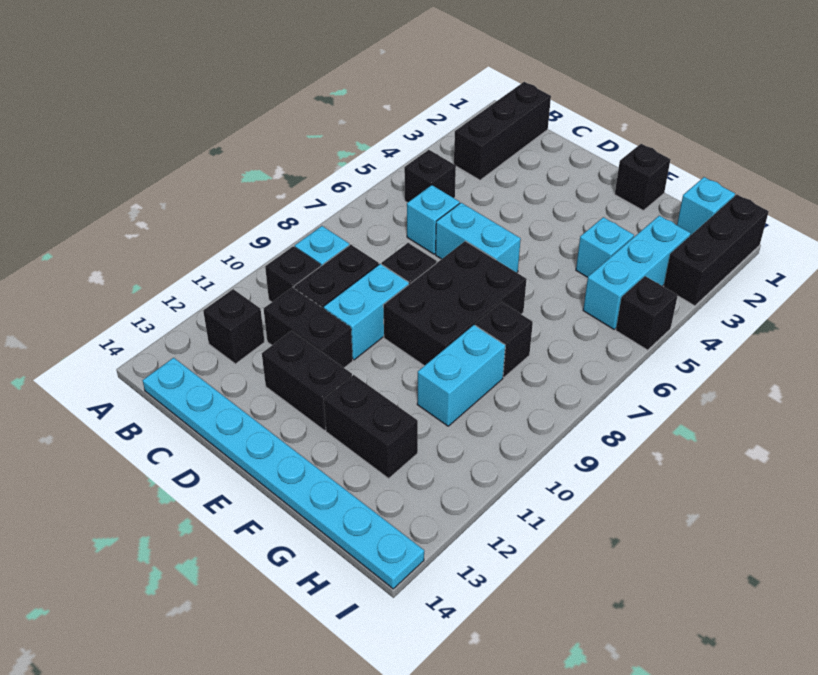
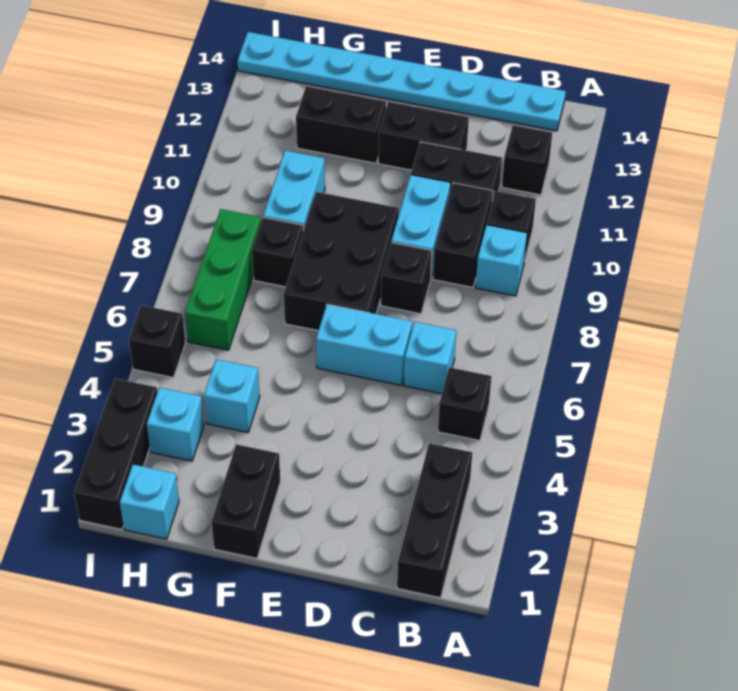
black 1x1 brick [615,144,671,211] -> black 1x2 brick [212,444,280,558]
cyan 1x3 brick [583,216,691,329] -> cyan 1x1 brick [147,388,204,461]
none -> green 1x3 brick [185,209,261,350]

